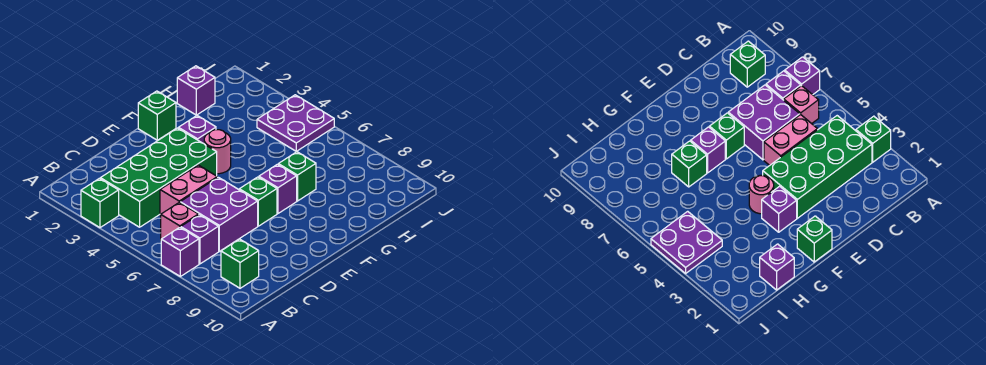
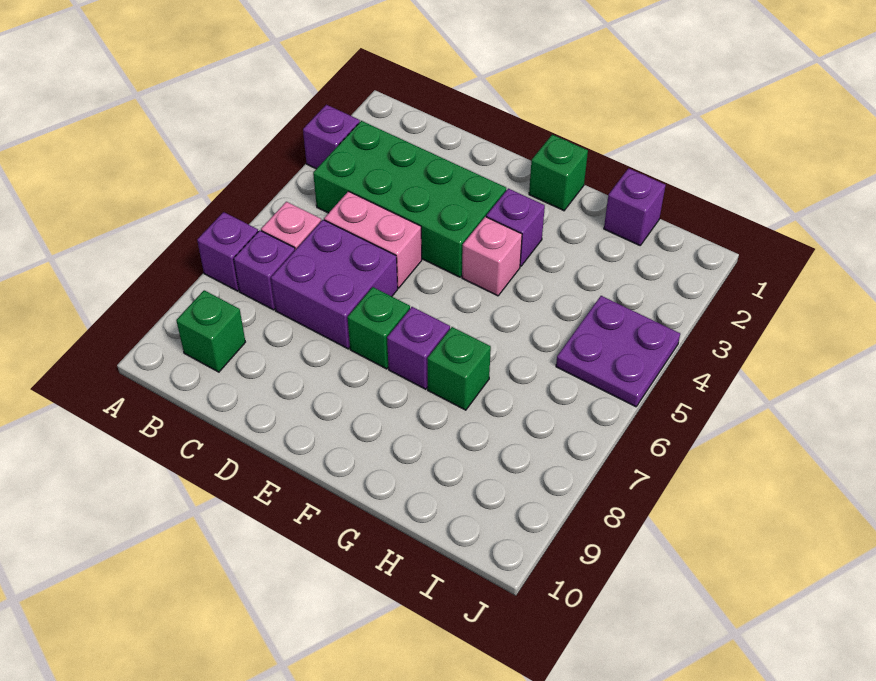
green 1x1 brick [81,178,119,228] -> purple 1x1 brick [303,105,360,169]
pink 1x1 round brick [204,130,231,174] -> pink 1x1 brick [462,217,522,296]

